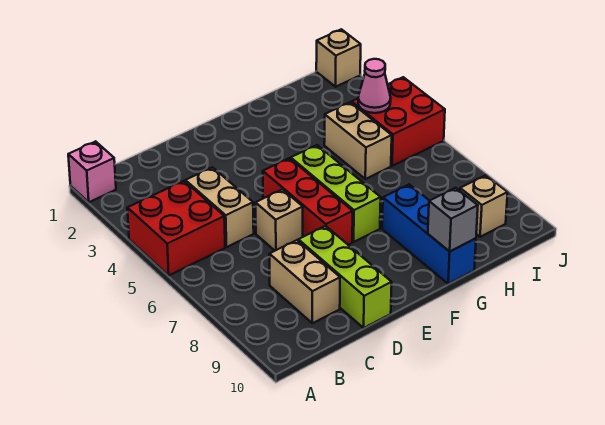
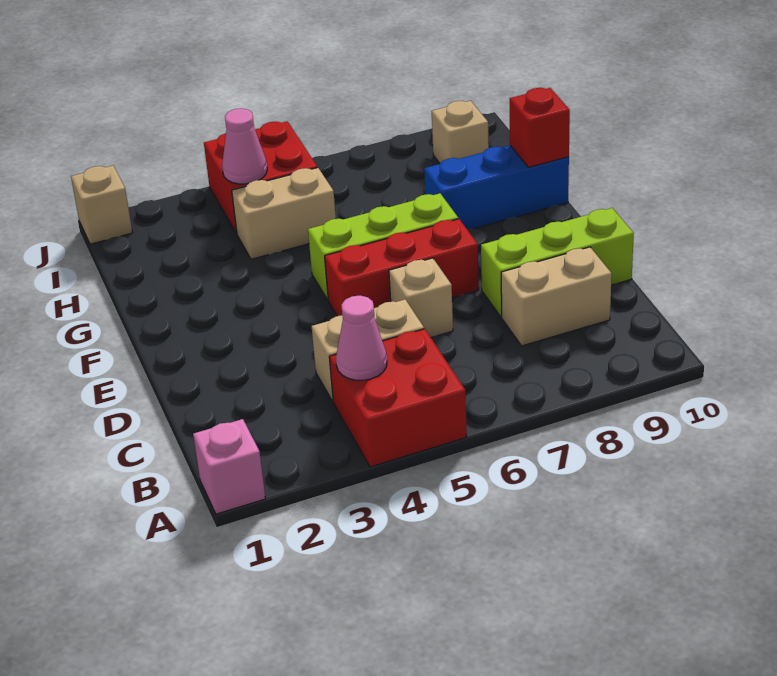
none -> pink 1x1 cone [336,296,387,380]
grey 1x1 brick [428,188,478,251] -> red 1x1 brick [510,88,570,167]

